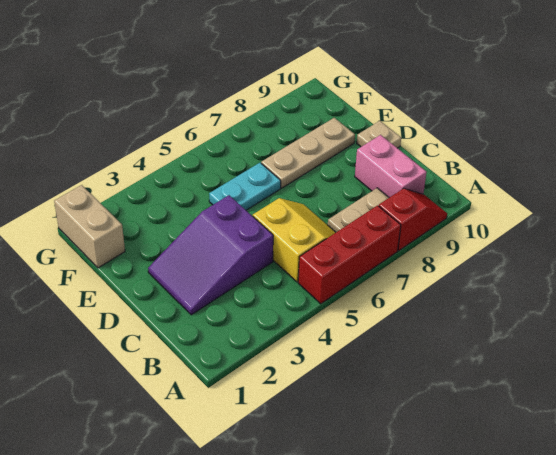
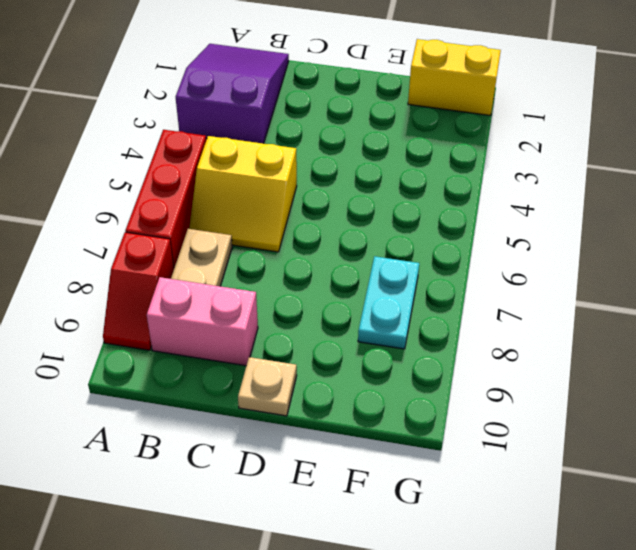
purple 2x3 slope [148,195,273,315] -> purple 2x3 slope moved to [176,44,289,144]
cyan 1x2 plate [209,163,281,210] -> cyan 1x2 plate moved to [358,256,419,349]
tan 1x3 plate [261,118,355,188] -> none
tan 1x2 brick [54,185,125,268] -> yellow 1x2 brick [408,39,501,116]

